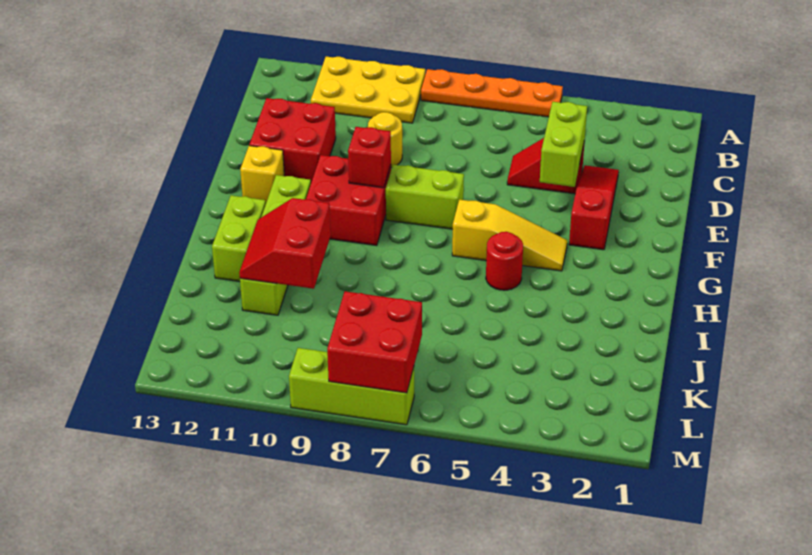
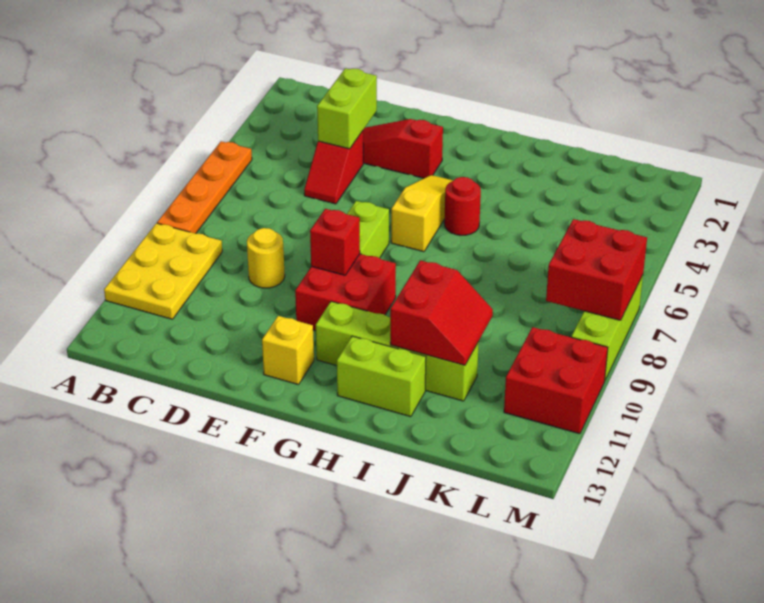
lime 1x2 brick [540,102,587,187] -> lime 1x2 brick turned to [317,68,377,149]
red 2x2 brick [249,98,336,182] -> red 2x2 brick moved to [504,327,608,434]
red 2x2 slope [239,198,331,289] -> red 2x2 slope turned to [390,260,493,365]

